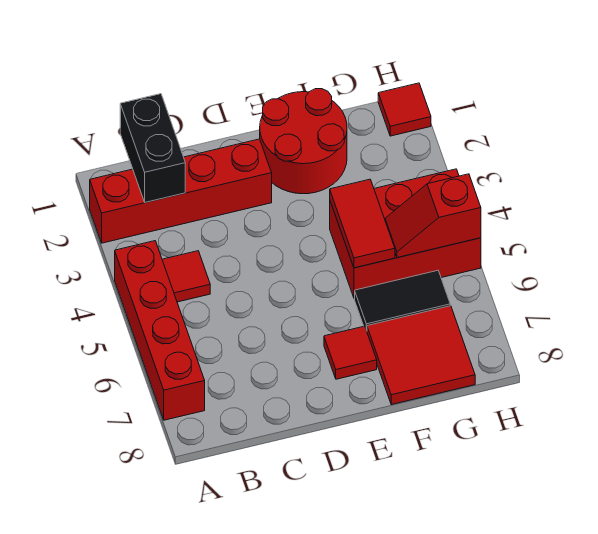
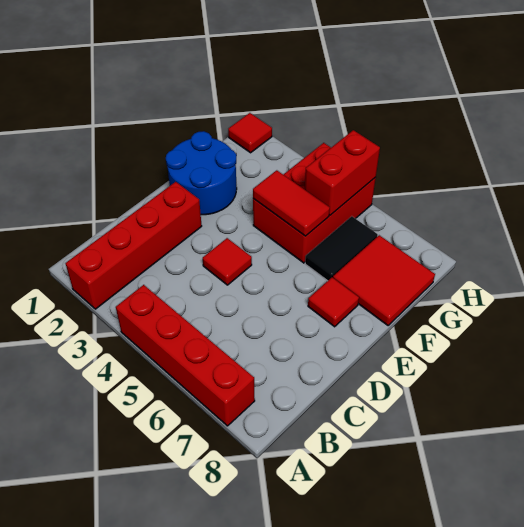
black 1x2 brick [120,94,185,202] -> none
red 1x1 tile [162,251,210,302] -> red 1x1 tile moved to [203,238,252,285]
red 2x2 round brick [260,89,347,194] -> blue 2x2 round brick [166,131,237,215]
red 1x2 slope [385,174,481,258] -> red 1x2 brick [305,130,380,215]

